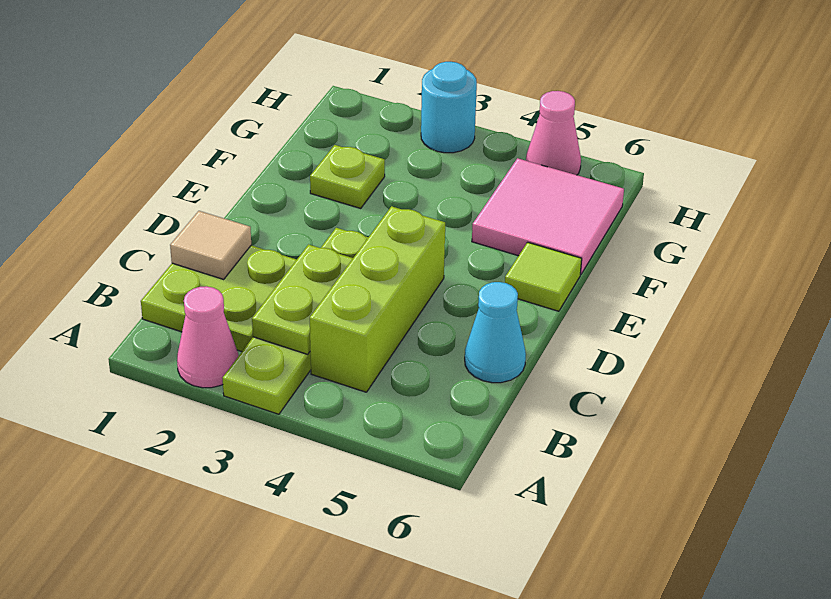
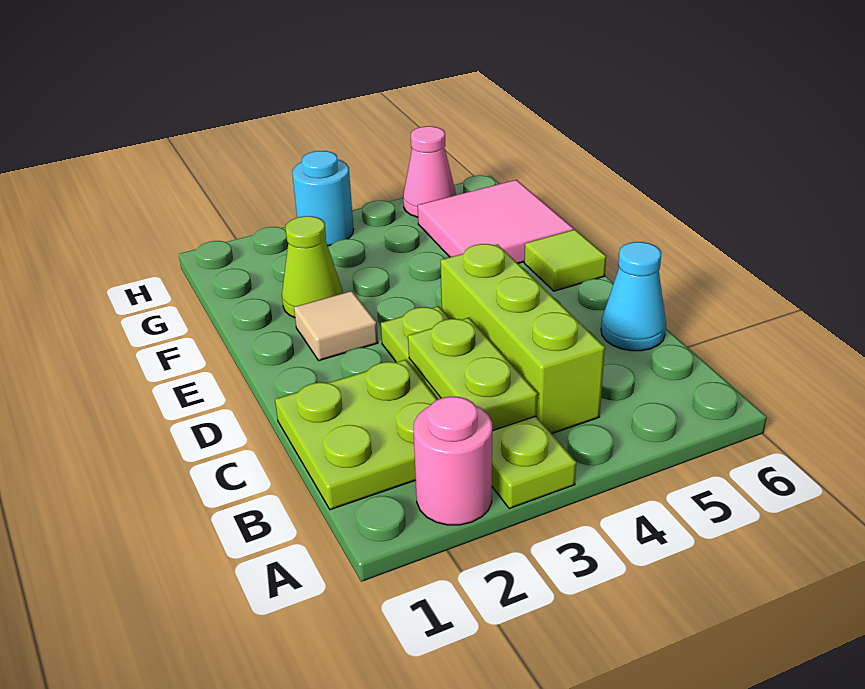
pink 1x1 cone [177,286,238,388] -> pink 1x1 round brick [414,396,492,525]
tan 1x1 tile [170,211,251,279] -> tan 1x1 tile moved to [294,291,378,361]
lime 1x1 plate [310,145,385,208] -> lime 1x1 cone [282,216,343,318]

